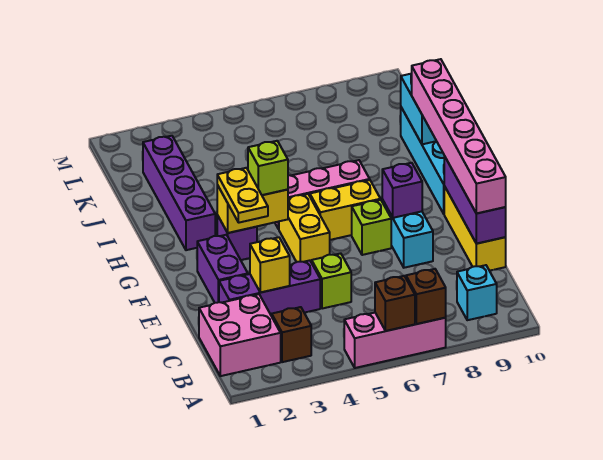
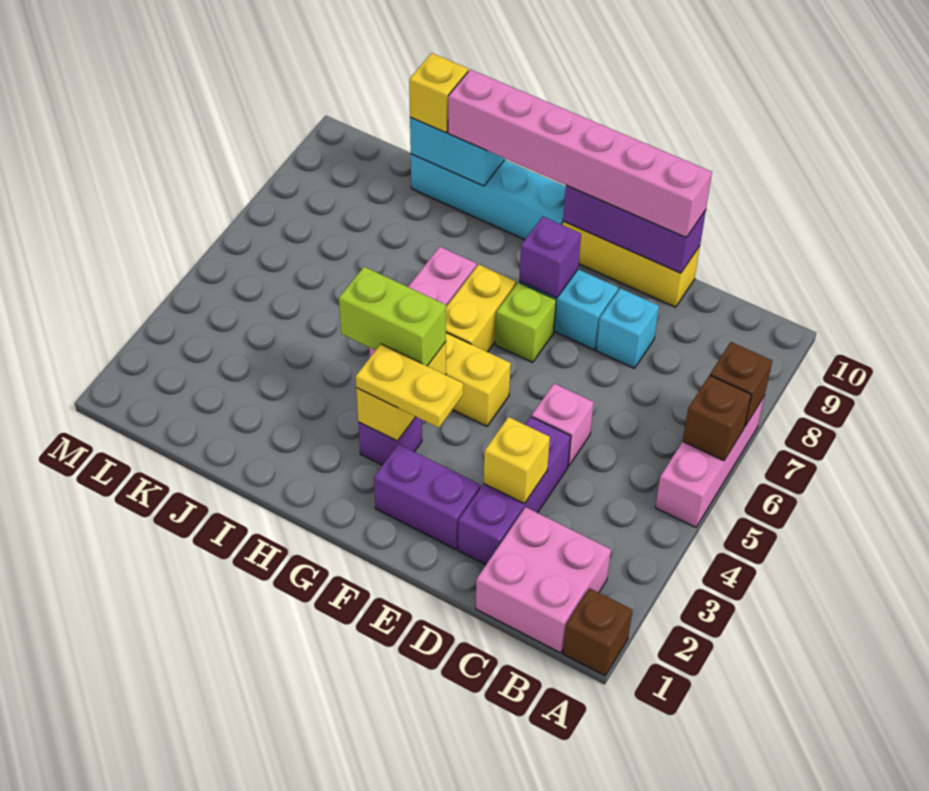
brown 1x1 brick [272,307,311,362] -> brown 1x1 brick moved to [563,588,632,676]
cyan 1x1 brick [457,265,497,320] -> cyan 1x1 brick moved to [596,288,659,368]
lime 1x1 brick [312,253,351,309] -> pink 1x1 brick [532,384,594,466]
lime 1x1 brick [248,141,288,195] -> lime 1x2 brick [339,267,446,366]
purple 1x4 brick [143,136,215,250] -> none
none -> yellow 1x1 brick [409,53,468,132]

